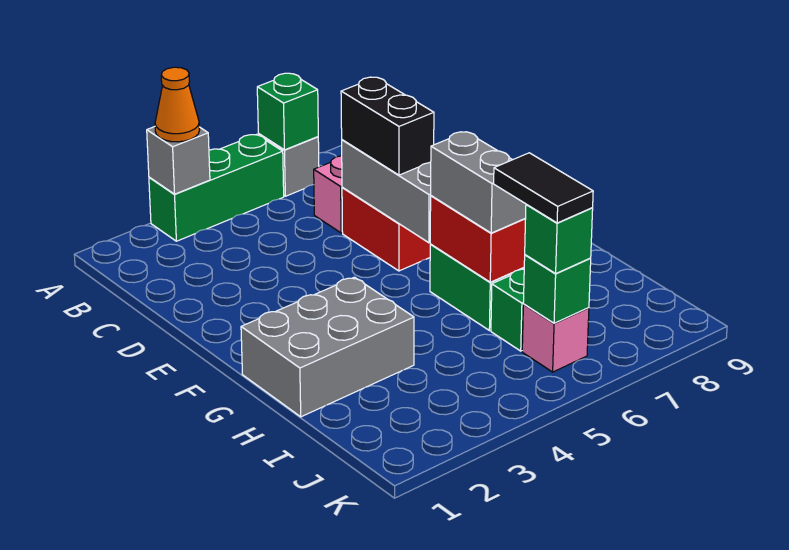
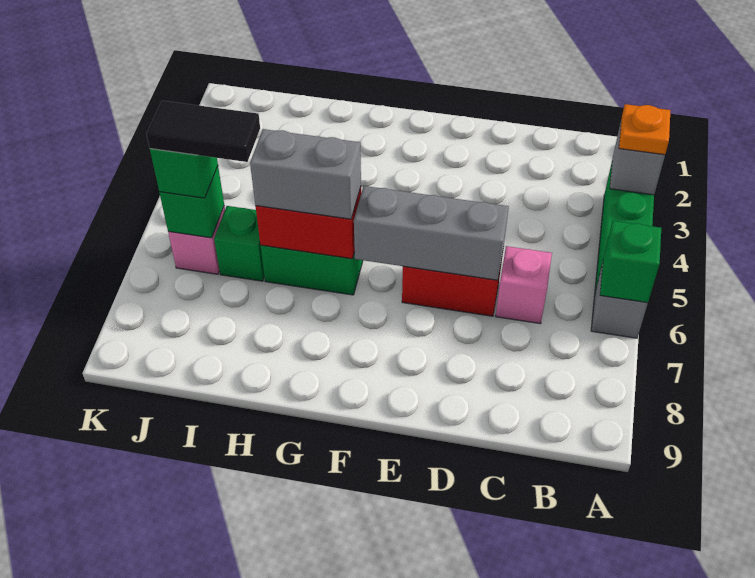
orange 1x1 cone [155,67,200,142] -> orange 1x1 plate [619,104,670,155]
black 1x2 brick [341,77,434,175] -> none
grey 2x3 brick [241,277,414,417] -> none

